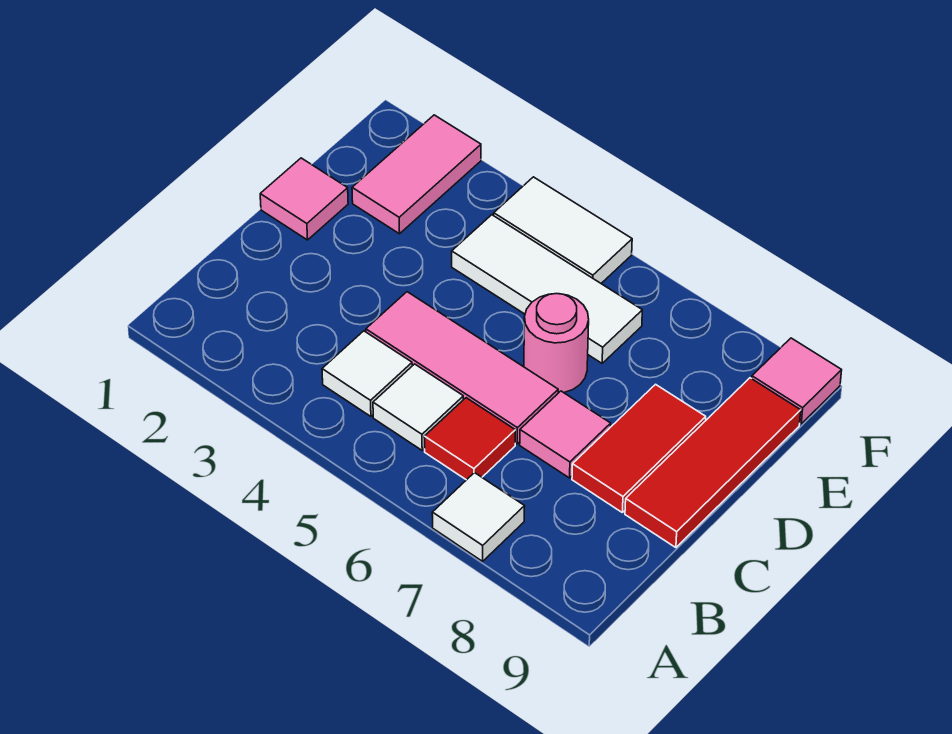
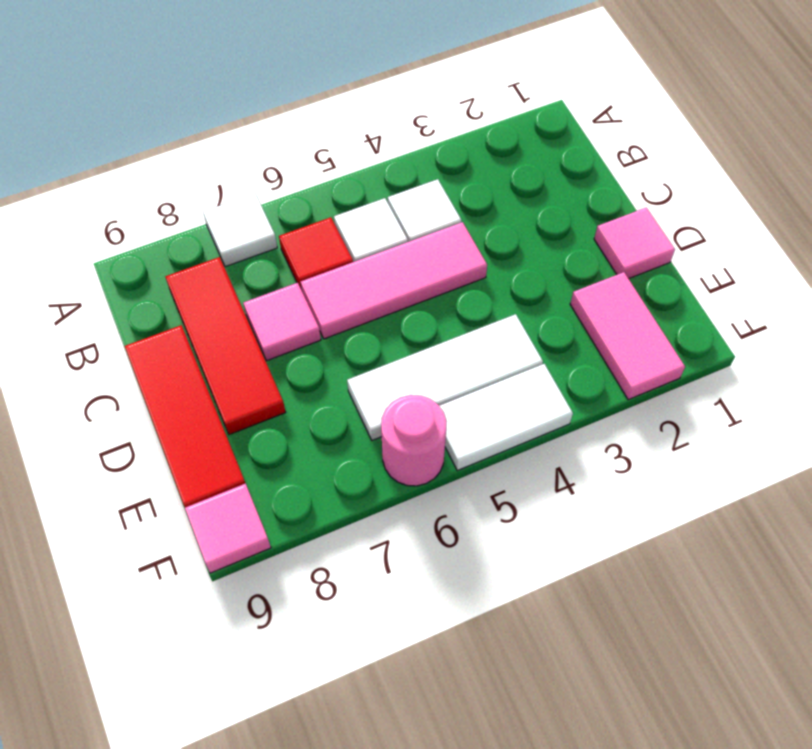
red 1x2 tile [572,384,706,512] -> red 1x3 tile [165,257,286,435]
pink 1x1 round brick [524,294,589,393] -> pink 1x1 round brick moved to [381,395,447,486]

